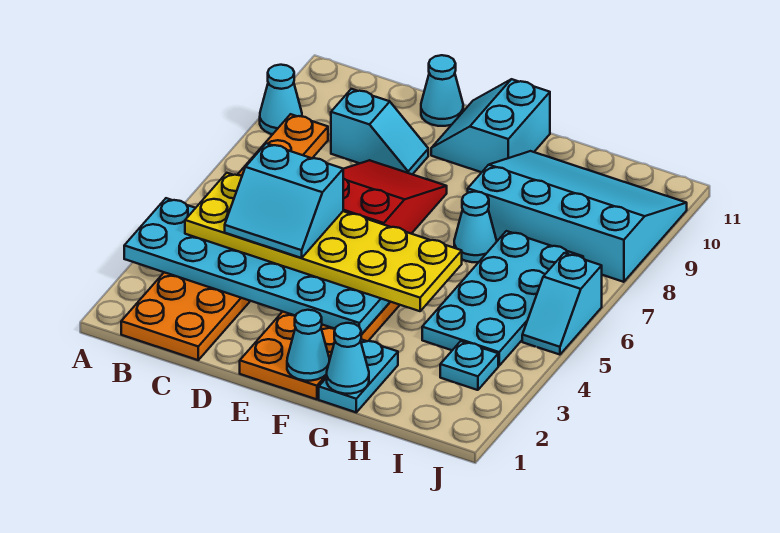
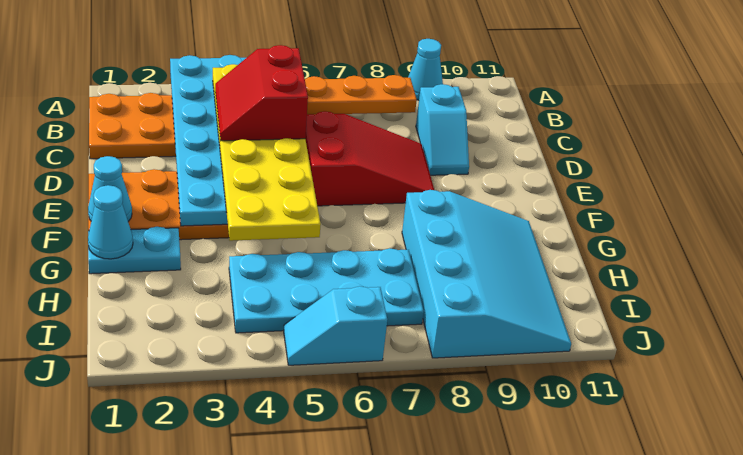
cyan 2x2 slope [225,143,343,258] -> red 2x2 slope [215,45,308,141]
cyan 1x1 cone [421,55,463,126] -> none
cyan 2x2 slope [431,79,550,172] -> none
cyan 1x1 cone [454,192,497,262] -> none
cyan 1x1 plate [440,341,498,390] -> none

